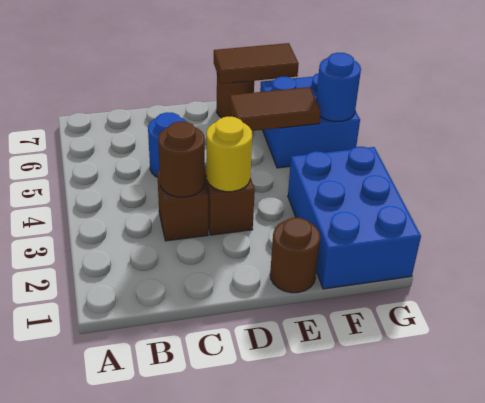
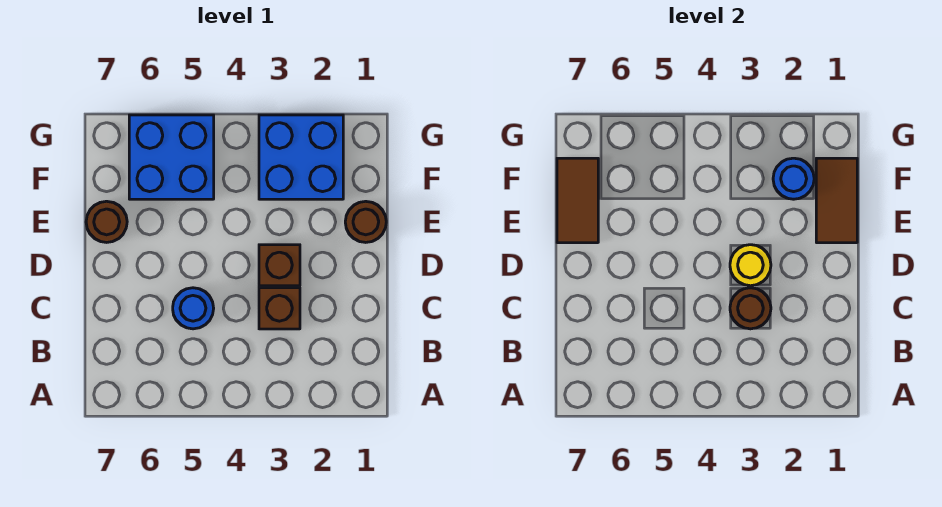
brown 1x2 tile [229,87,321,131] -> brown 1x2 tile moved to [816,158,857,243]
blue 2x3 brick [288,147,421,289] -> blue 2x2 brick [259,115,343,199]
blue 1x1 round brick [316,53,361,121] -> blue 1x1 round brick moved to [773,158,814,199]

